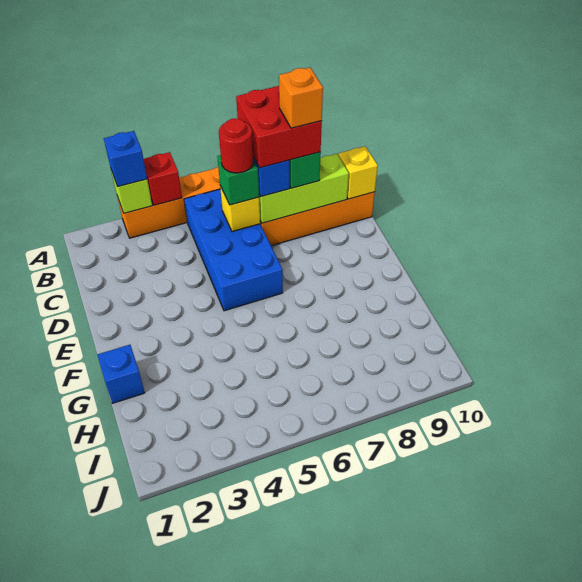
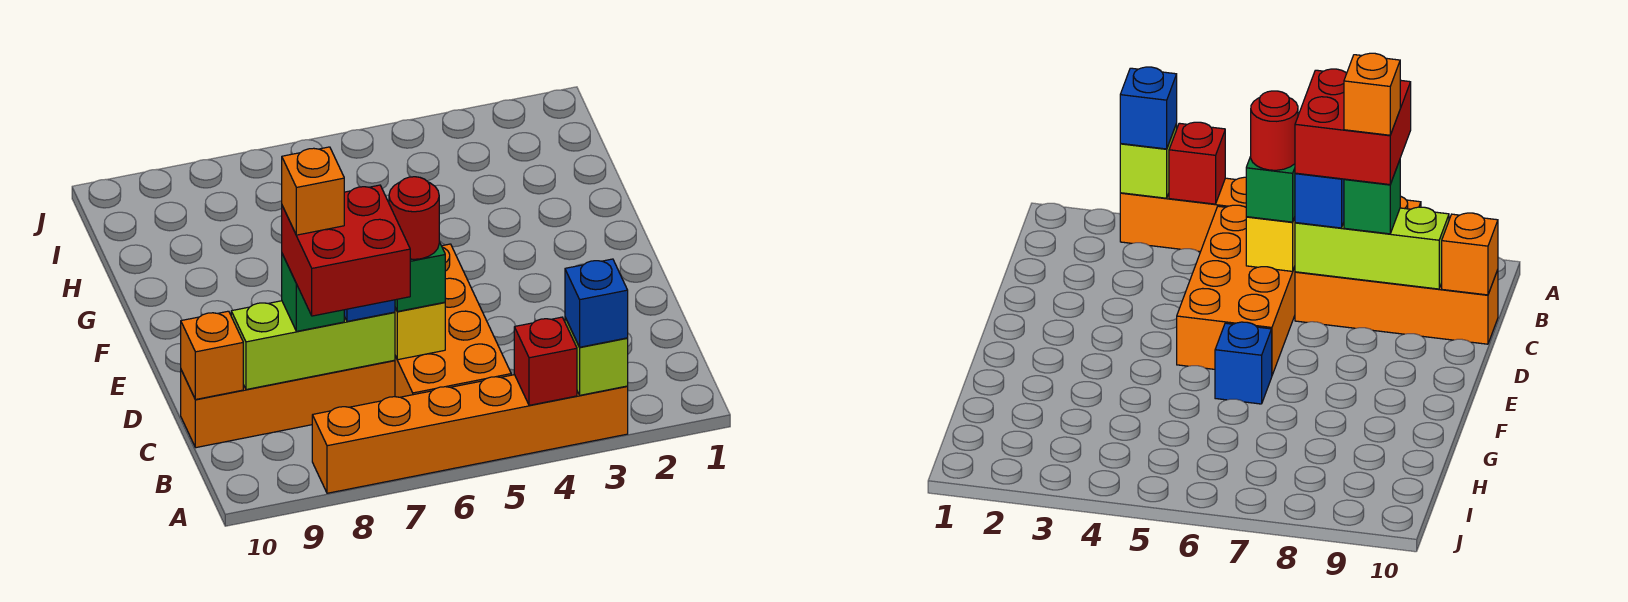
blue 2x4 brick [184,189,283,311] -> orange 2x4 brick [395,244,511,397]
yellow 1x1 brick [338,146,378,199] -> orange 1x1 brick [181,311,243,399]
blue 1x1 brick [97,345,145,403] -> blue 1x1 brick moved to [1215,322,1272,404]

